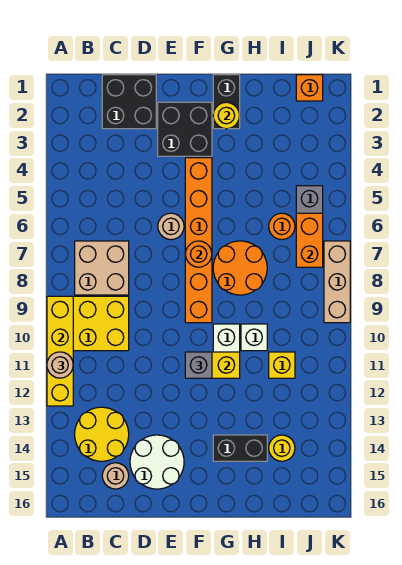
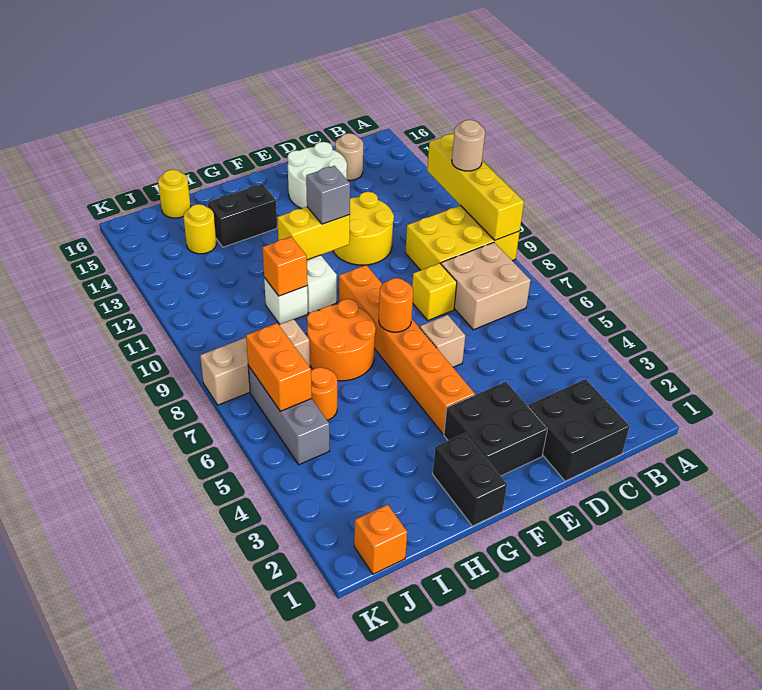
yellow 2x2 round brick [75,407,129,461] -> yellow 2x2 round brick moved to [333,192,394,265]
tan 1x1 round brick [158,213,184,240] -> tan 1x1 brick [420,315,465,367]
yellow 1x1 round brick [213,102,240,129] -> yellow 1x1 round brick moved to [158,170,191,218]
none -> orange 1x1 brick [262,237,307,296]
yellow 1x1 brick [269,352,295,378] -> yellow 1x1 brick moved to [412,263,457,320]
tan 1x3 brick [324,241,350,323] -> tan 1x3 brick turned to [200,319,310,405]

